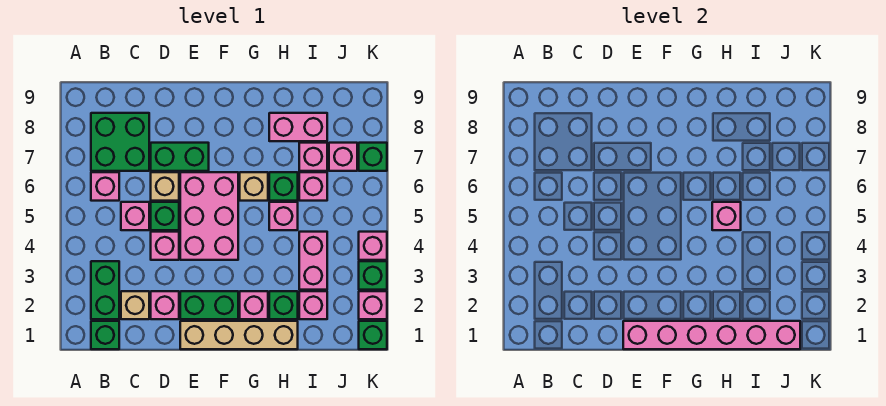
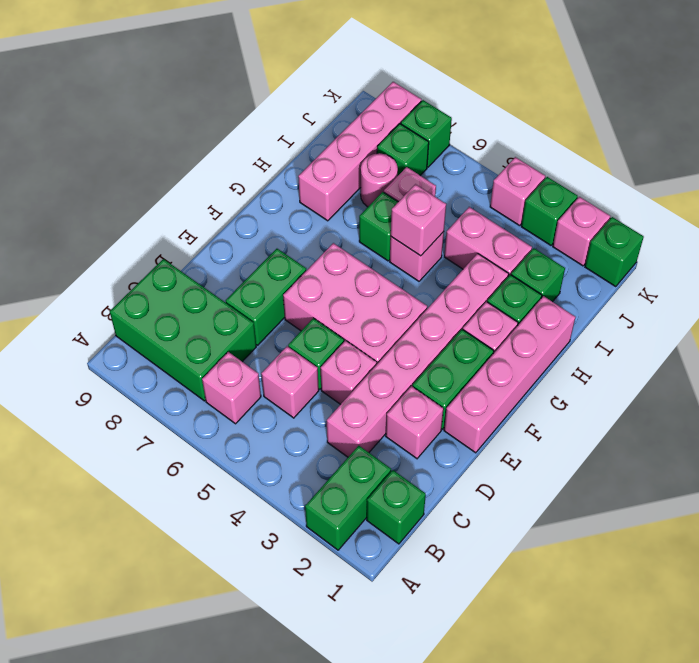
green 1x2 brick [91,261,119,319] -> green 1x2 brick turned to [305,446,391,550]
green 2x2 brick [91,113,149,171] -> green 2x3 brick [110,259,256,401]
tan 1x1 brick [121,291,149,319] -> none
tan 1x1 brick [151,172,179,201] -> none
tan 1x4 brick [180,321,298,349] -> pink 1x4 brick [444,296,576,453]
pink 1x6 brick [623,321,800,349] -> pink 1x6 brick moved to [327,253,509,457]
tan 1x1 brick [240,172,268,201] -> none
pink 1x2 brick [269,113,327,141] -> pink 1x4 brick [298,82,421,221]
pink 1x1 brick [299,291,327,319] -> green 1x1 brick [511,248,565,302]
pink 1x1 brick [299,143,327,171] -> pink 1x1 round brick [361,153,398,207]
pink 1x1 brick [329,143,357,171] -> green 1x1 brick [377,124,429,176]

